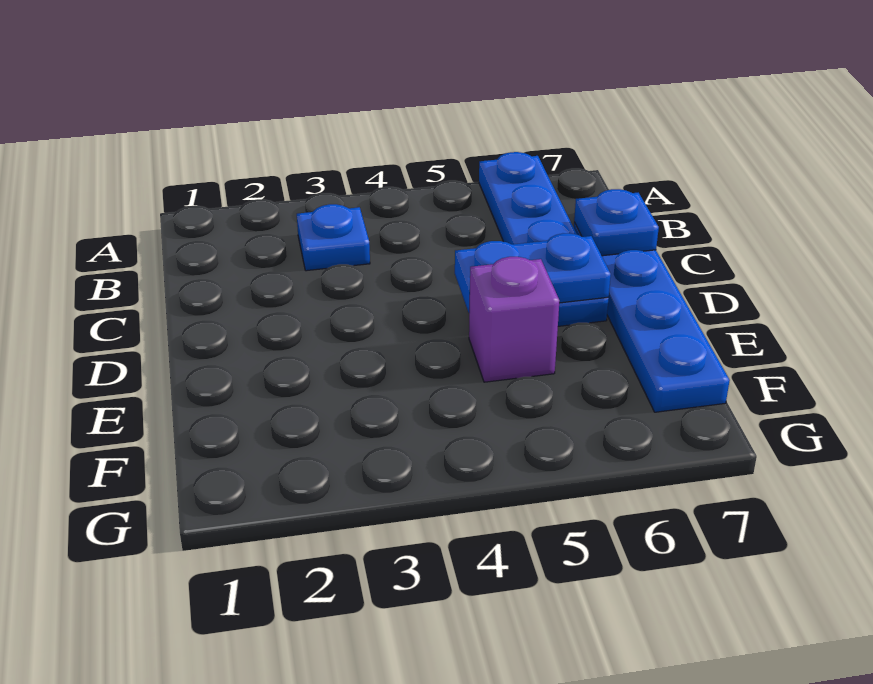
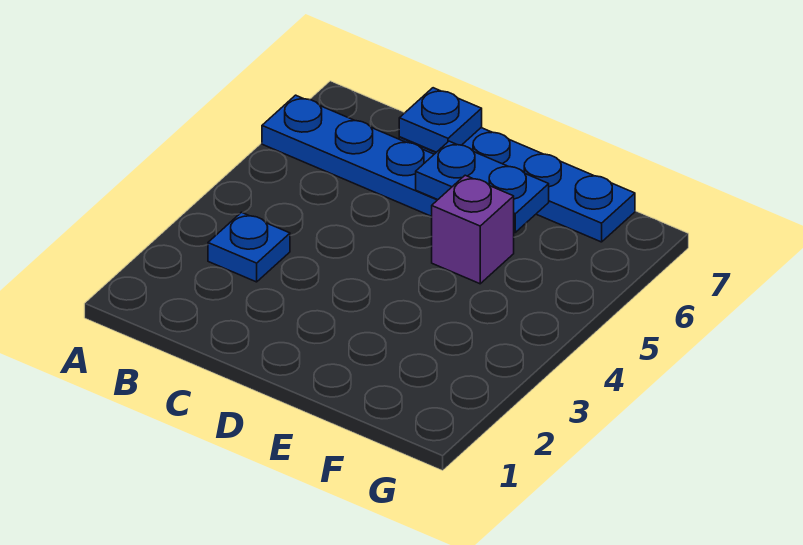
blue 1x2 plate [455,233,611,313] -> blue 1x2 plate turned to [416,141,549,232]

